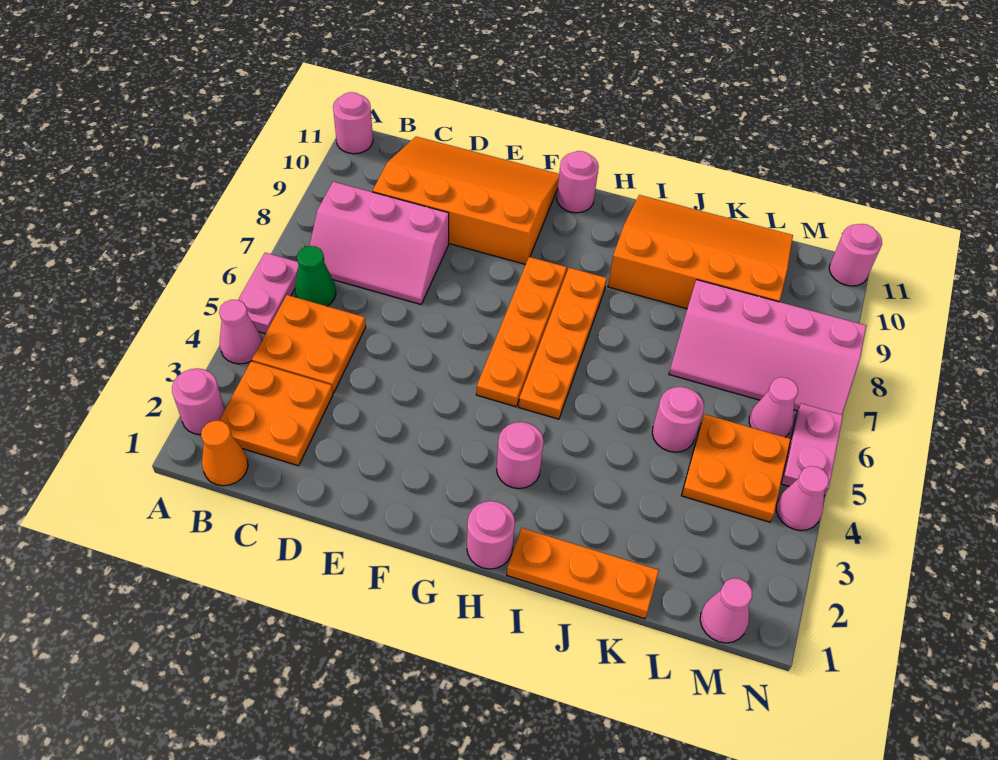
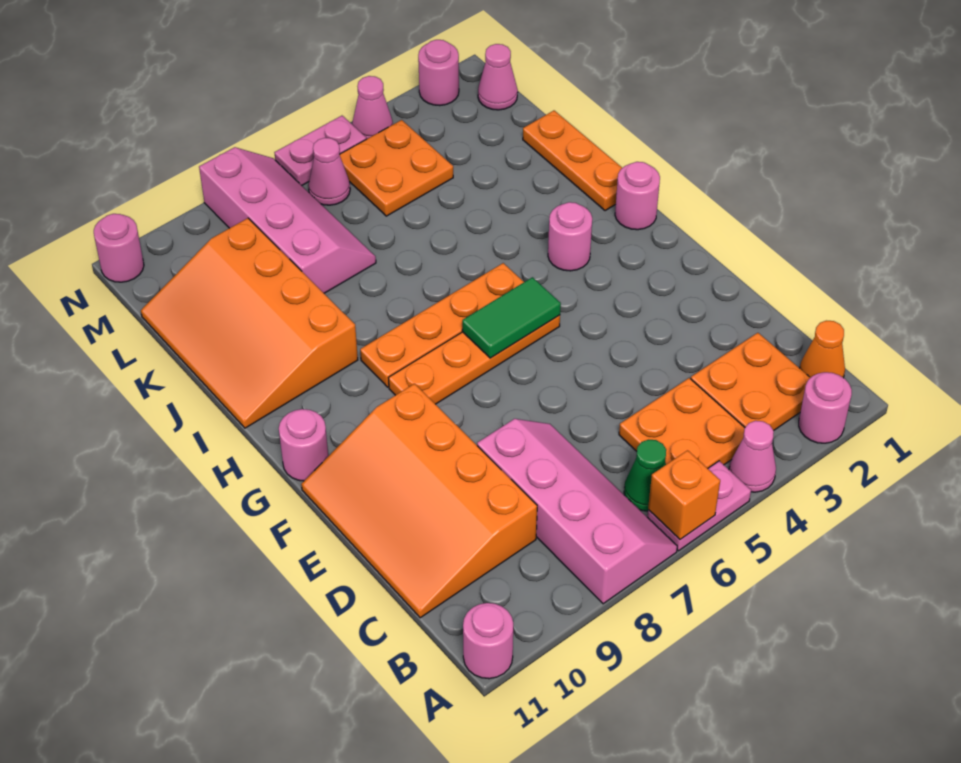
none -> orange 1x1 brick [648,450,720,539]
pink 2x3 slope [310,182,449,304] -> pink 2x4 slope [477,419,677,604]
none -> green 1x2 tile [462,277,561,358]
pink 1x1 round brick [652,387,704,452] -> pink 1x1 round brick moved to [418,40,459,106]

